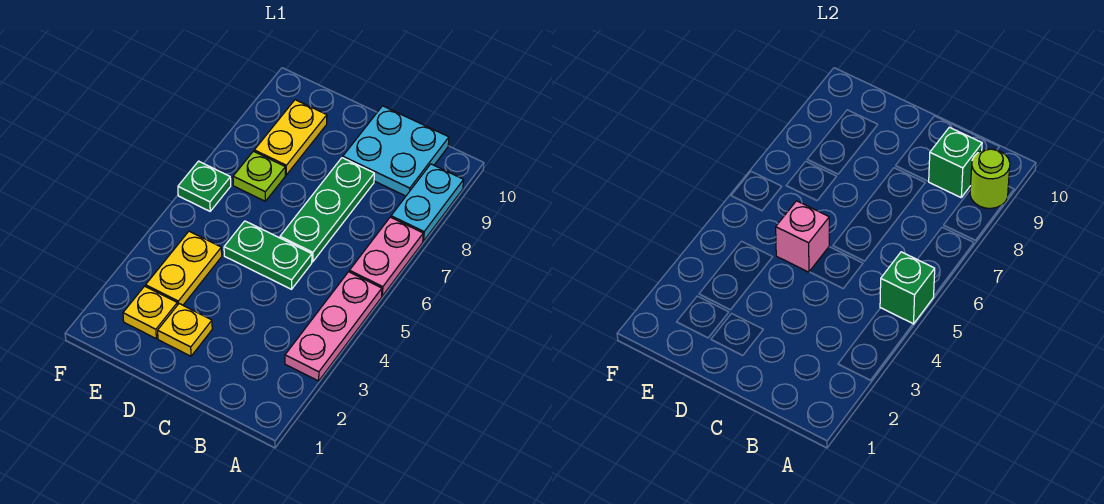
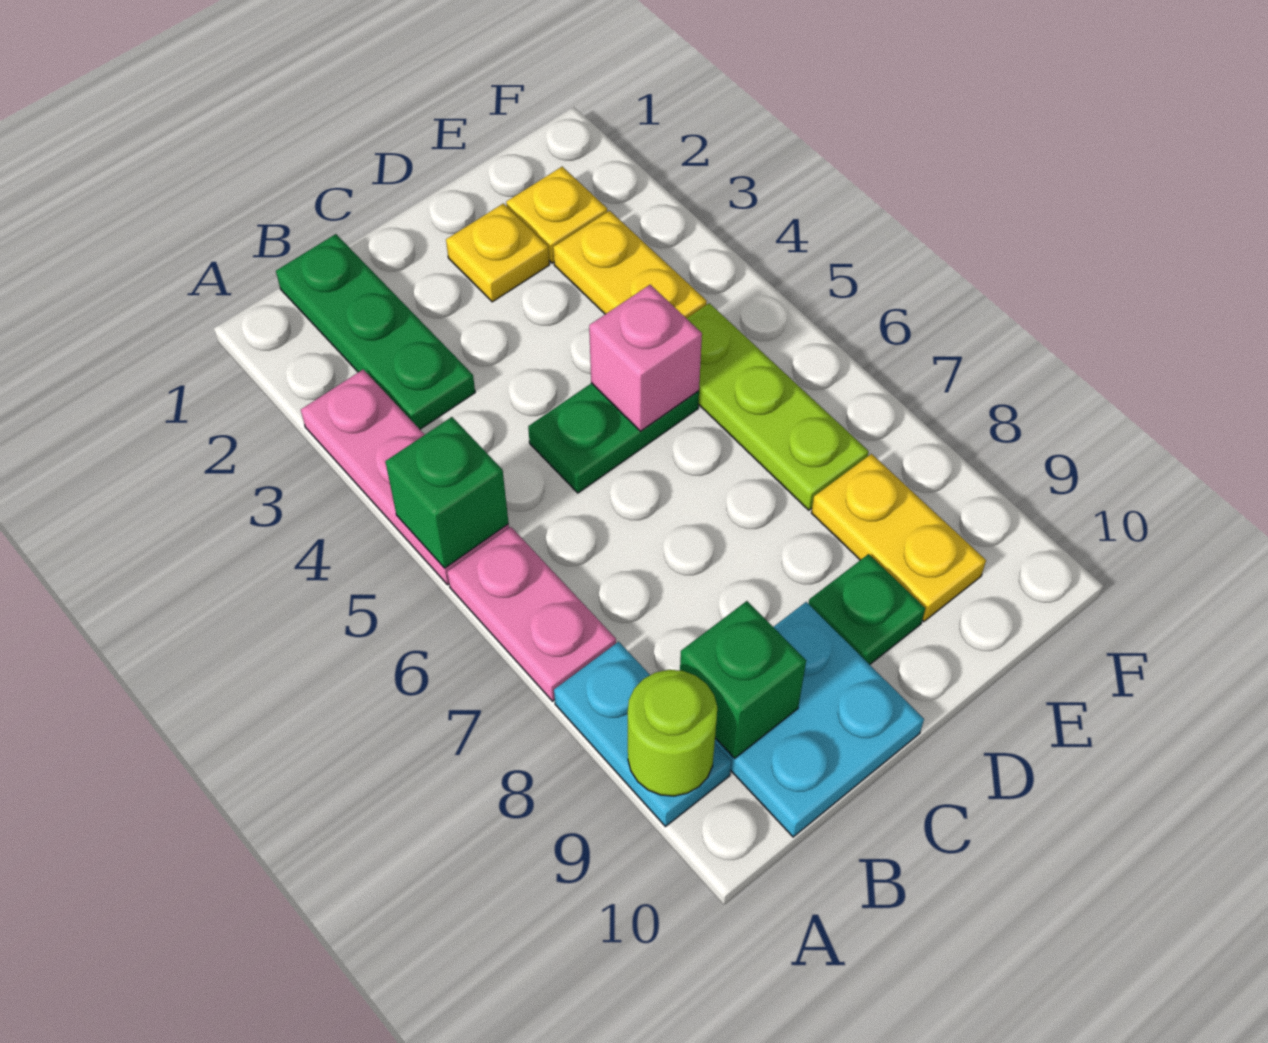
green 1x3 plate [280,158,374,262] -> green 1x3 plate moved to [276,234,475,429]
lime 1x1 plate [233,151,285,201] -> lime 1x3 plate [687,303,869,510]
green 1x1 plate [178,161,231,211] -> green 1x1 plate moved to [809,554,925,665]

